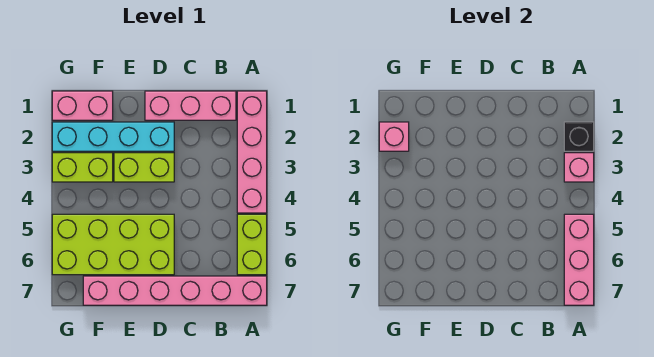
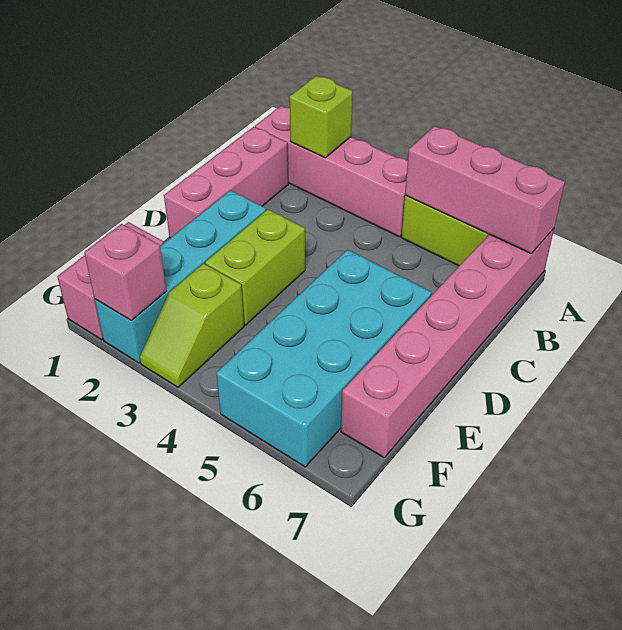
black 1x1 brick [564,122,594,151] -> lime 1x1 brick [290,76,353,158]
pink 1x1 brick [564,153,594,182] -> none
lime 2x4 brick [52,214,174,275] -> cyan 2x4 brick [216,250,432,467]
lime 1x2 brick [52,153,113,182] -> lime 1x2 slope [140,264,244,387]

